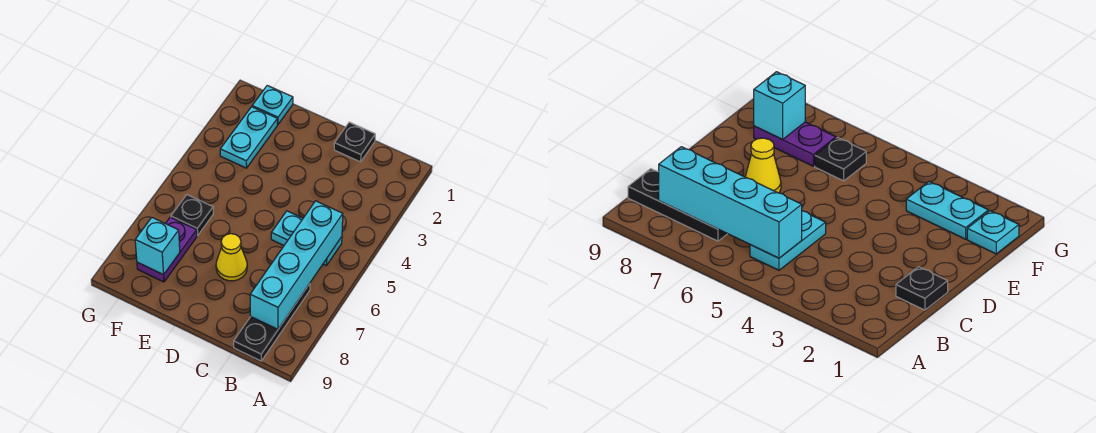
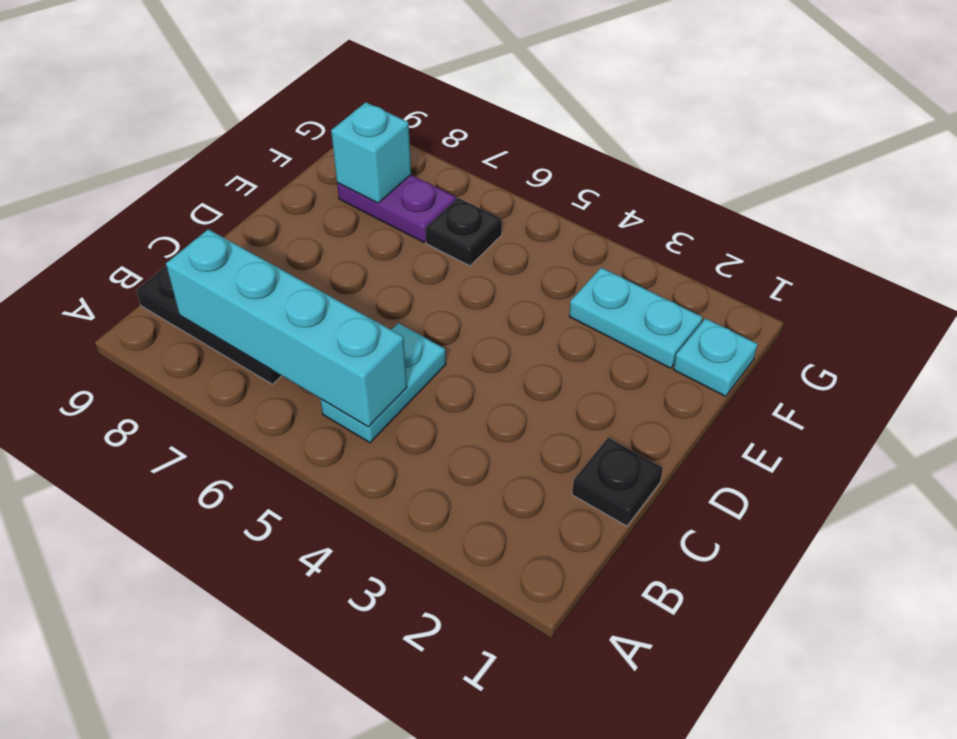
yellow 1x1 cone [216,234,247,281] -> none

